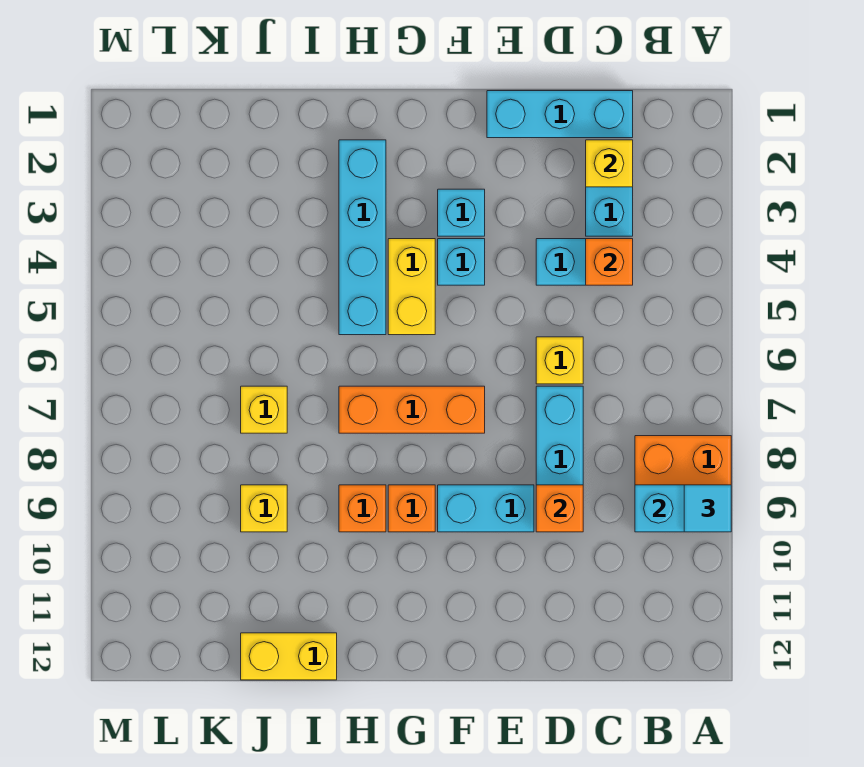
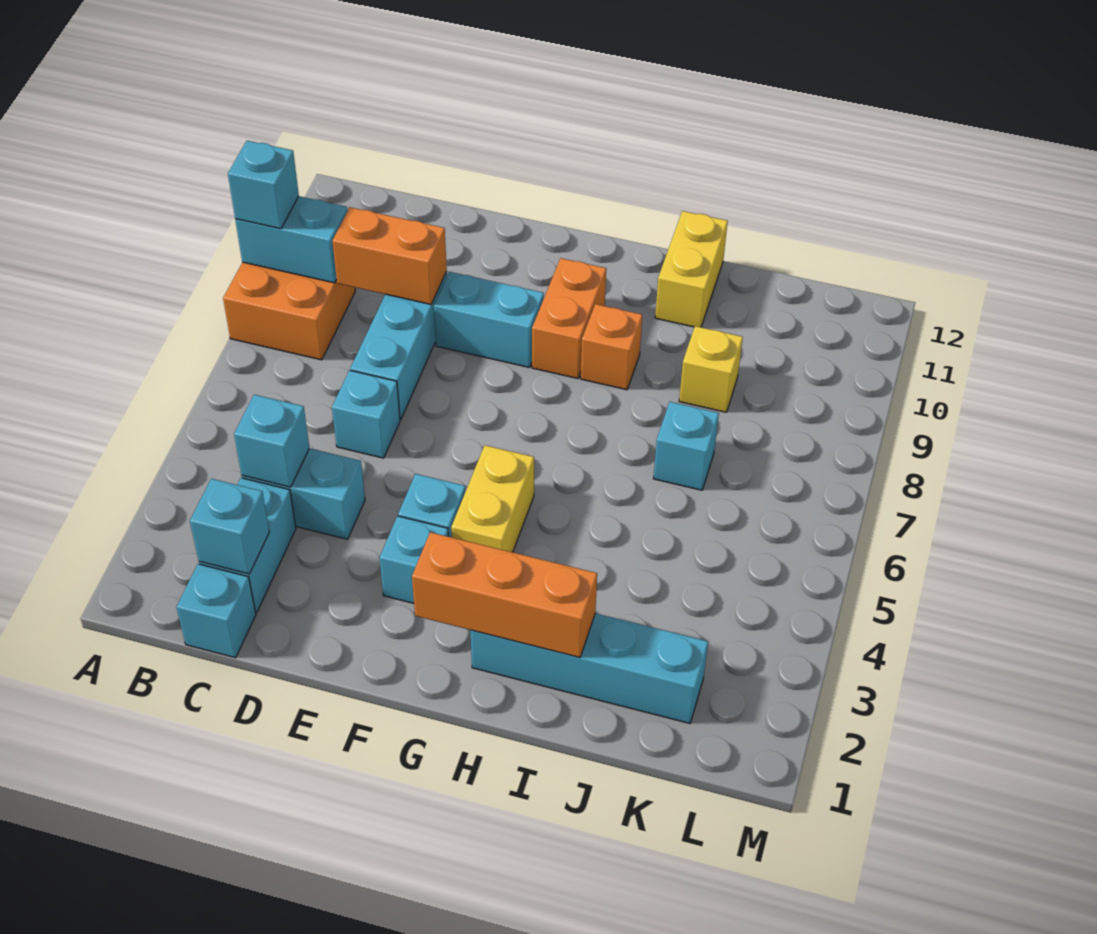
cyan 1x1 tile [684,485,731,532] -> cyan 1x1 brick [228,141,299,229]
cyan 1x3 brick [487,91,633,138] -> cyan 1x1 brick [176,564,256,658]
yellow 1x1 brick [586,140,633,187] -> cyan 1x1 brick [190,479,269,574]
orange 1x1 brick [586,239,633,285] -> cyan 1x1 brick [234,395,309,487]
yellow 1x1 brick [536,337,583,384] -> cyan 1x1 brick [332,370,400,458]
orange 1x1 brick [536,485,583,532] -> orange 1x2 brick [333,207,447,304]
orange 1x3 brick [339,386,485,433] -> orange 1x3 brick moved to [412,532,597,658]
orange 1x1 brick [388,485,435,532] -> orange 1x2 brick [532,258,606,379]
cyan 1x4 brick [339,140,386,335] -> cyan 1x4 brick turned to [471,613,708,723]
yellow 1x2 brick [241,633,337,680] -> yellow 1x2 brick turned to [655,211,728,327]
yellow 1x1 brick [241,386,287,433] -> cyan 1x1 brick [654,402,719,490]

